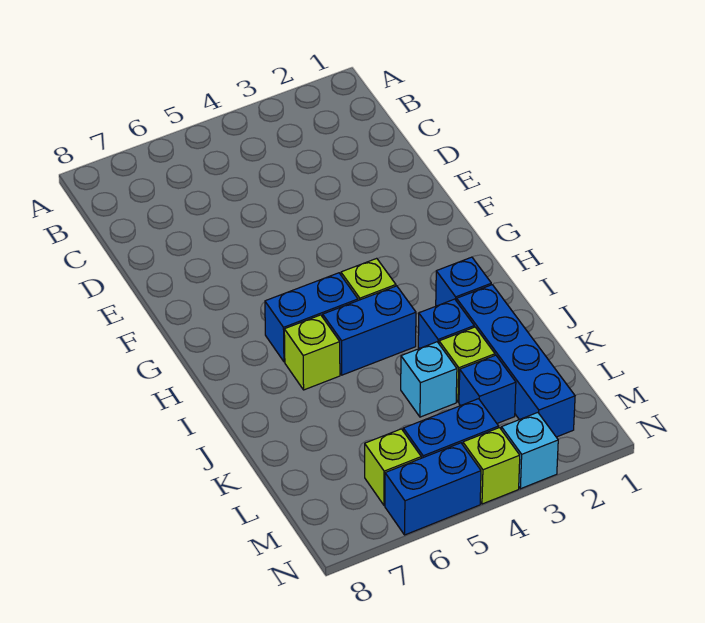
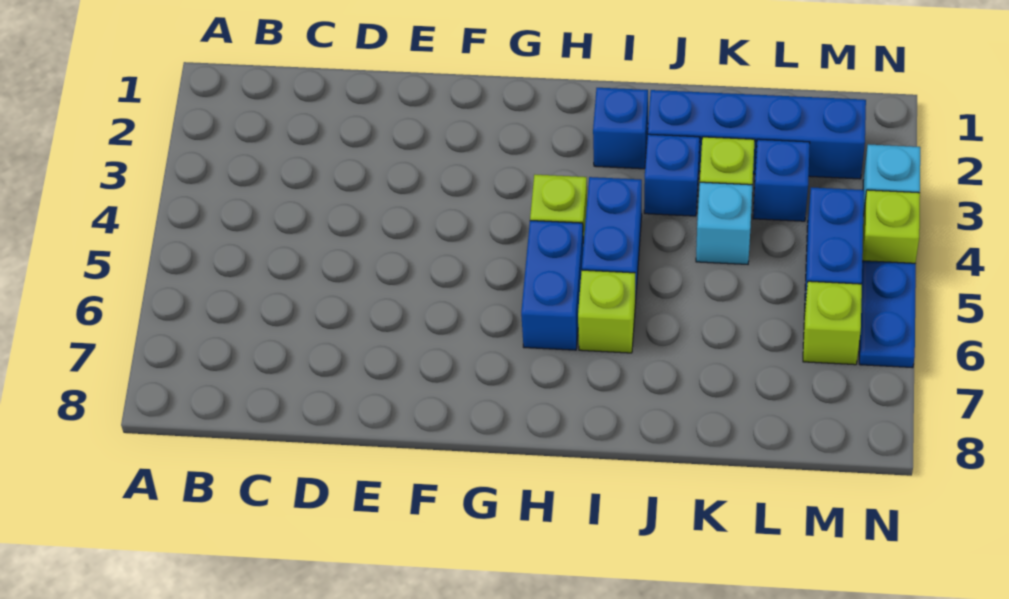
blue 1x2 brick [385,443,481,535] -> blue 1x2 plate [859,261,916,368]

